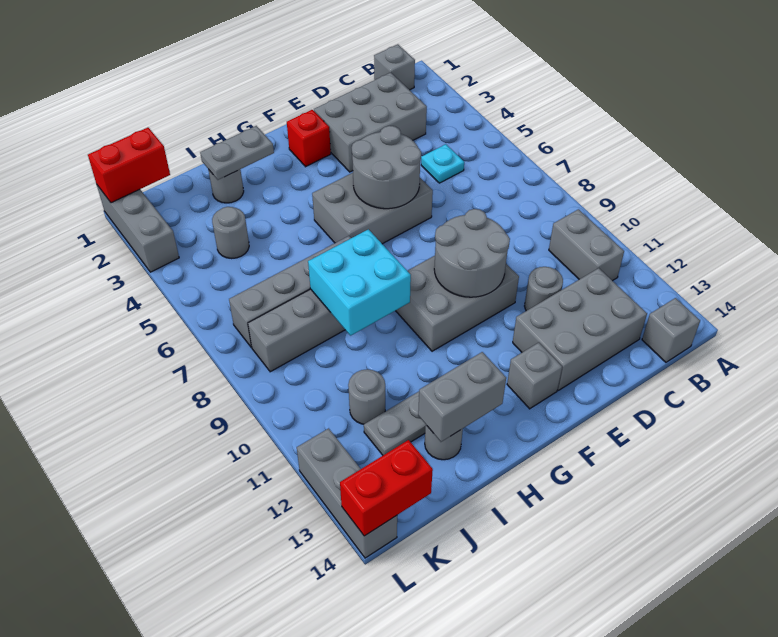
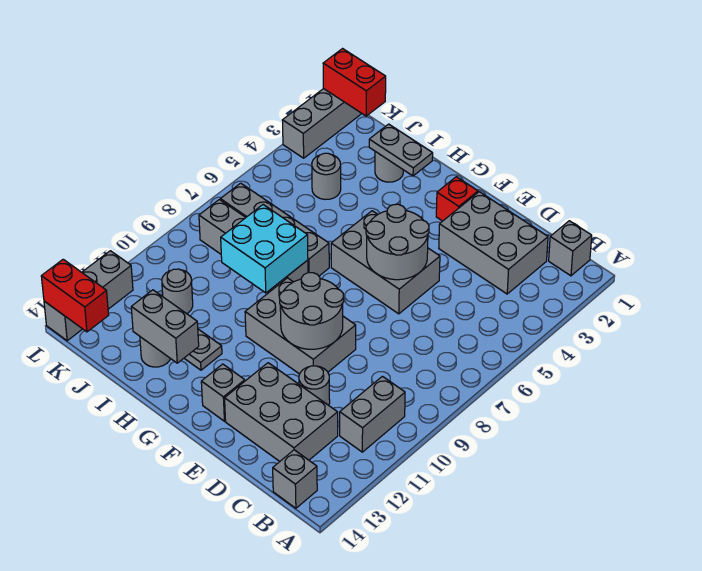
cyan 1x1 plate [421,144,464,183] -> none

